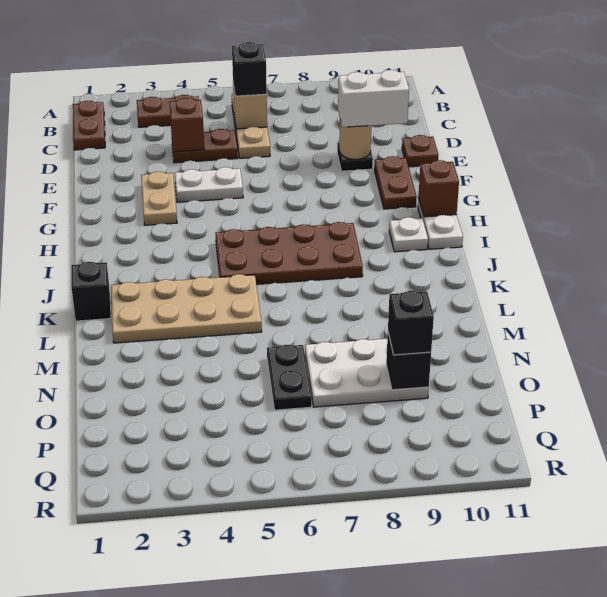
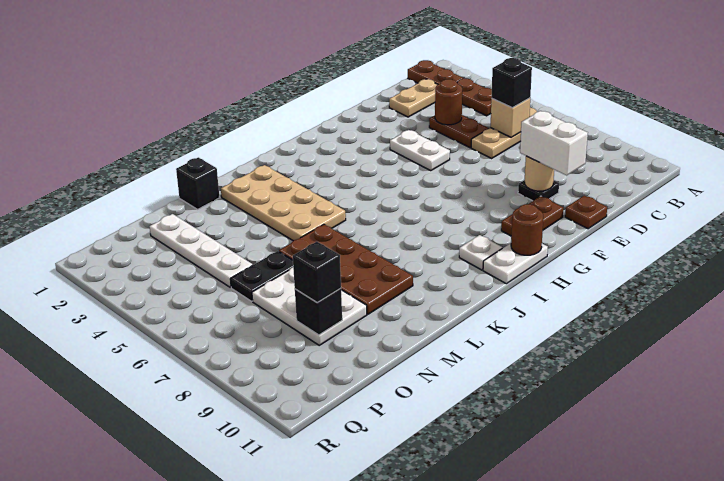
brown 1x2 plate [73,101,105,150] -> brown 1x2 plate turned to [408,60,464,84]
brown 1x1 brick [169,98,204,152] -> brown 1x1 round brick [435,79,462,125]
tan 1x2 plate [141,172,177,225] -> tan 1x2 plate moved to [389,79,438,117]
brown 1x1 brick [419,160,459,217] -> brown 1x1 round brick [511,204,543,255]
brown 2x4 plate [215,222,363,284] -> brown 2x4 plate moved to [279,224,413,314]
black 1x1 brick [71,262,111,321] -> black 1x1 brick moved to [176,157,220,209]
none -> white 1x4 plate [149,214,253,287]

